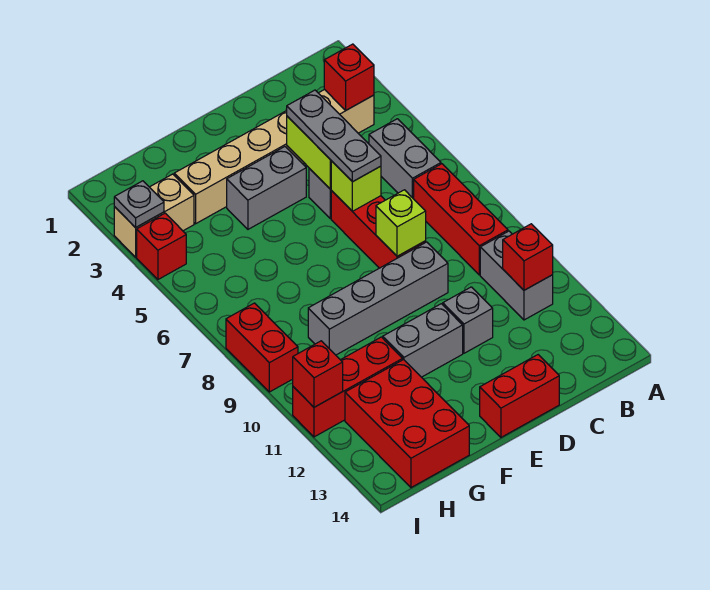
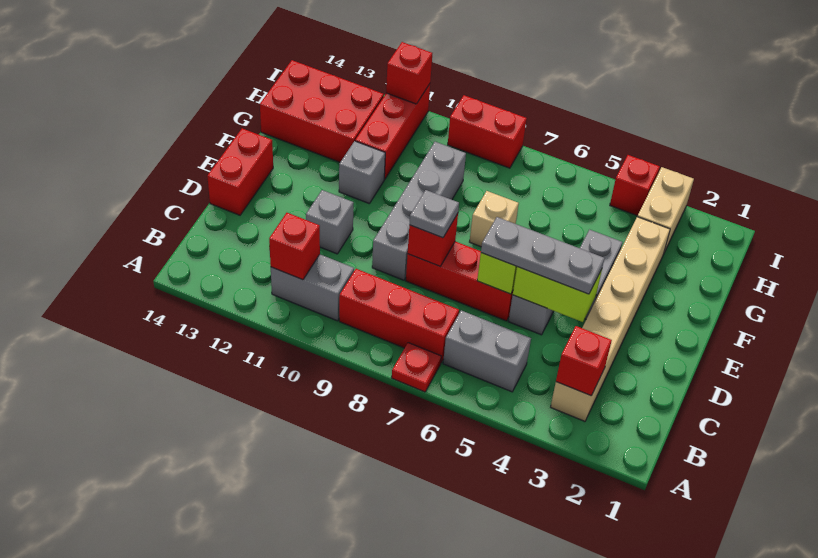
none -> red 1x1 plate [392,343,441,392]
lime 1x1 brick [376,190,426,256] -> red 1x1 brick [408,213,458,266]
grey 1x2 brick [383,304,463,377] -> grey 1x1 brick [339,141,385,204]
none -> tan 1x1 brick [470,191,519,247]
grey 1x1 plate [114,181,164,228] -> grey 1x1 plate moved to [409,190,459,238]

